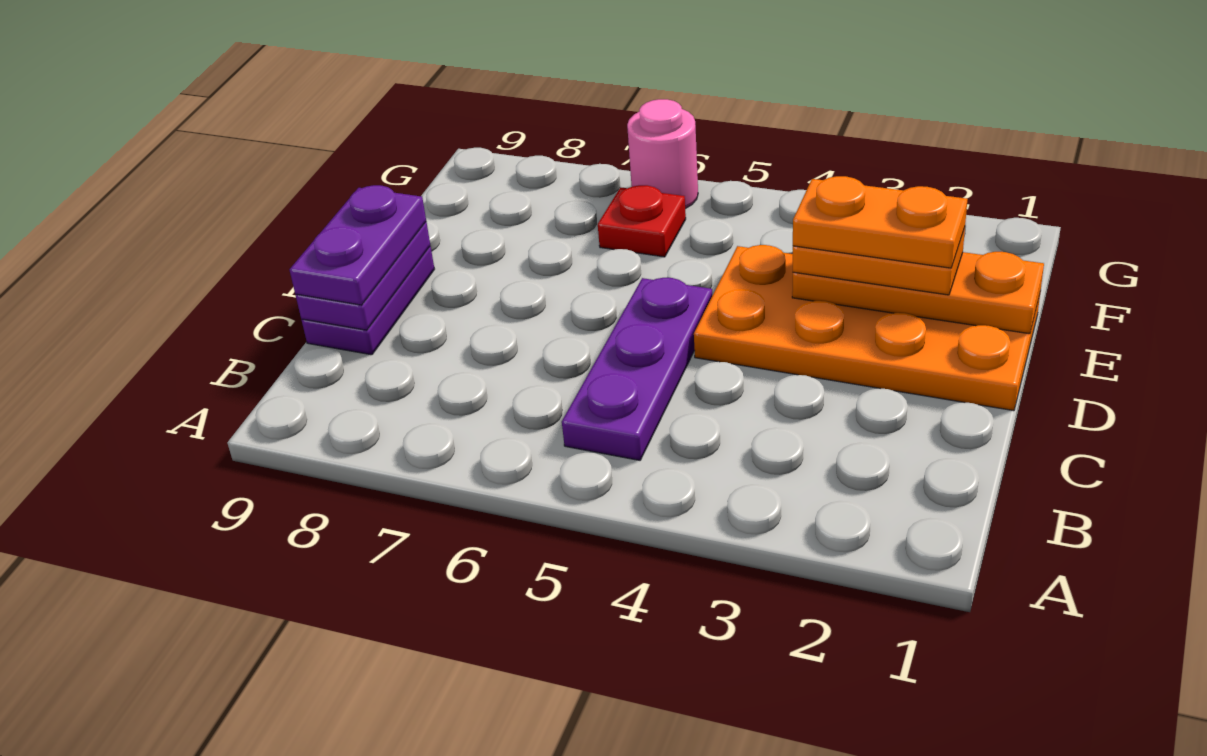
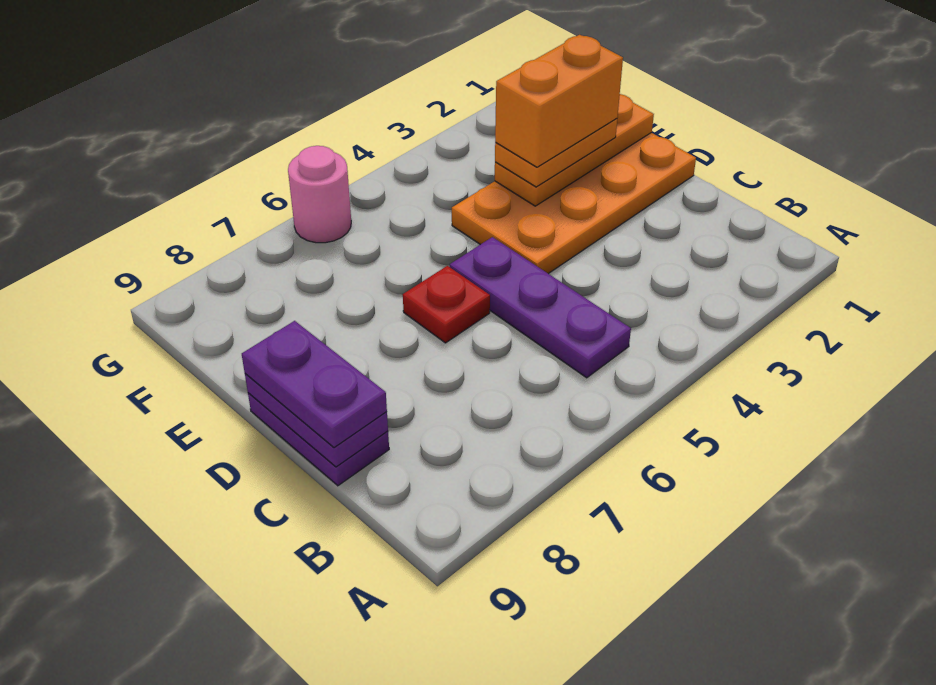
orange 1x2 plate [793,176,967,268] -> orange 1x2 brick [495,35,623,167]
red 1x1 plate [598,185,686,257] -> red 1x1 plate moved to [403,266,490,343]

